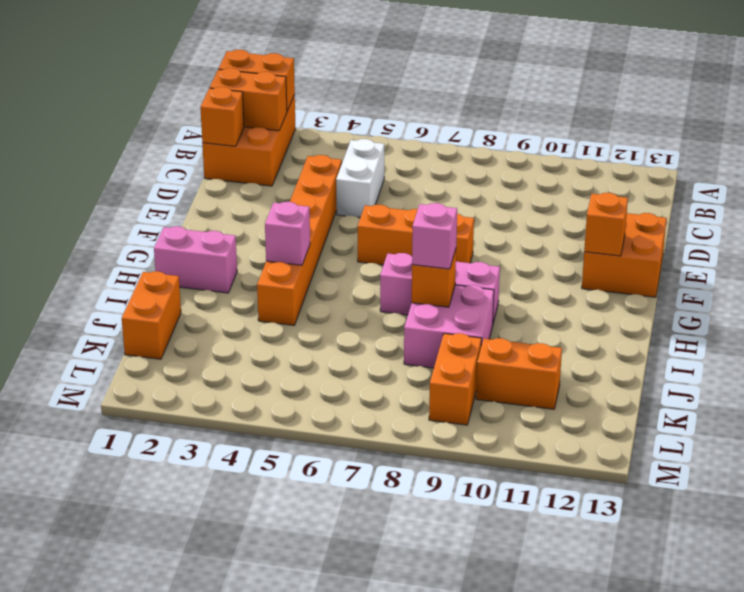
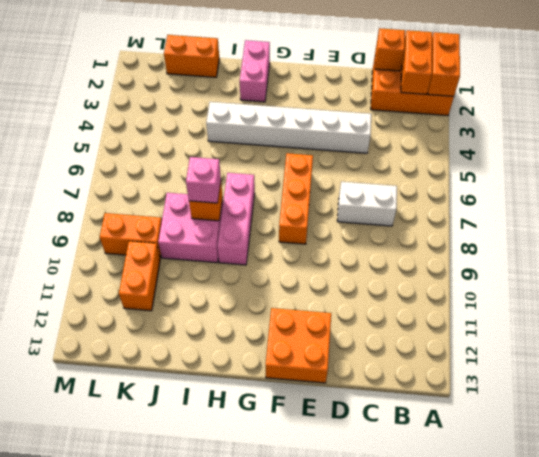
white 1x2 brick [336,139,384,218] -> white 1x2 brick moved to [337,182,397,226]
orange 1x6 brick [257,155,342,325] -> white 1x6 brick [206,102,372,153]
orange 1x1 brick [584,193,628,256] -> none
pink 1x1 brick [265,202,310,265] -> none

